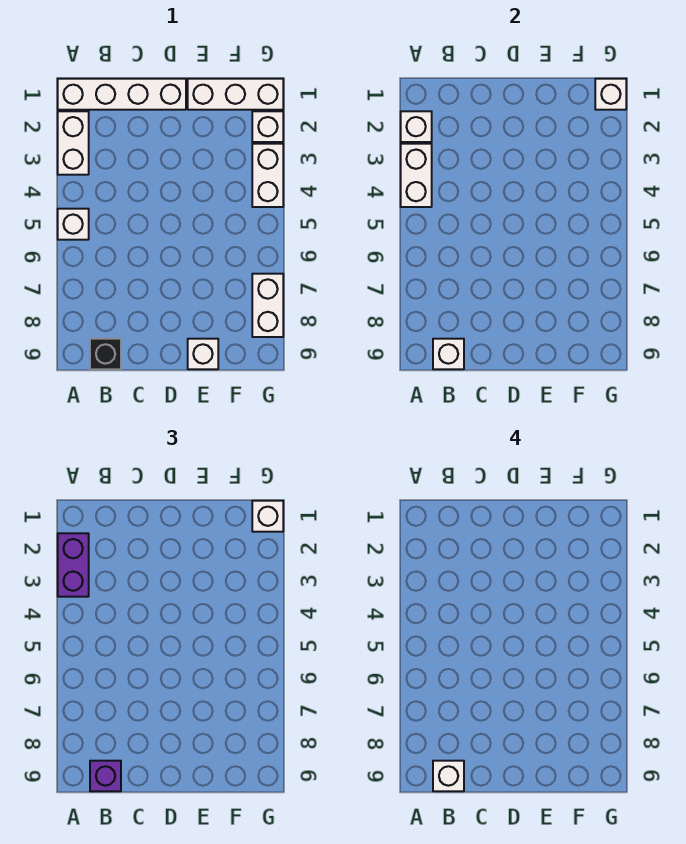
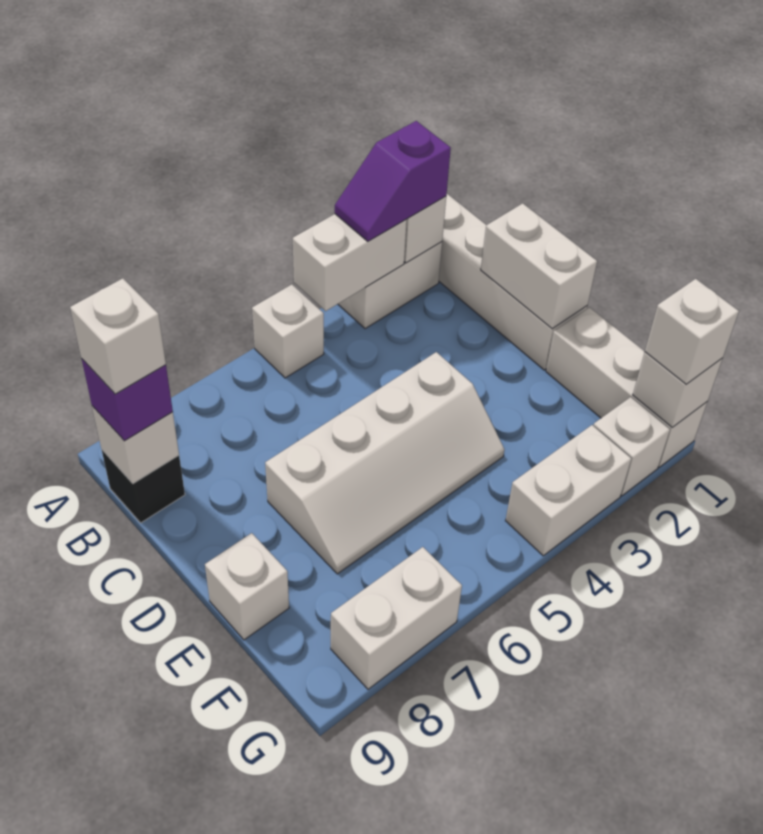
purple 1x2 brick [58,533,89,597] -> purple 1x2 slope [335,121,451,241]
none -> white 1x2 brick [481,203,597,329]
none -> white 2x4 slope [265,352,504,574]

